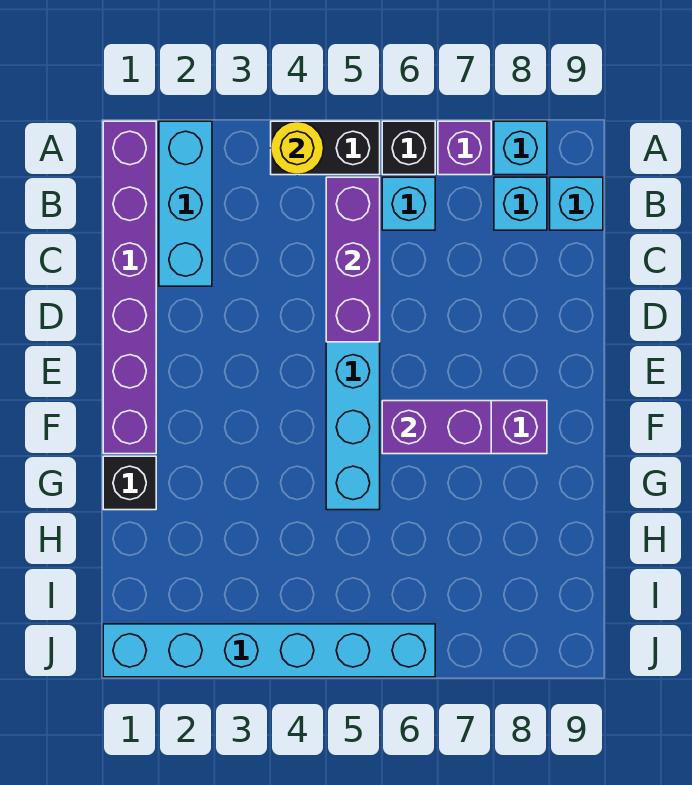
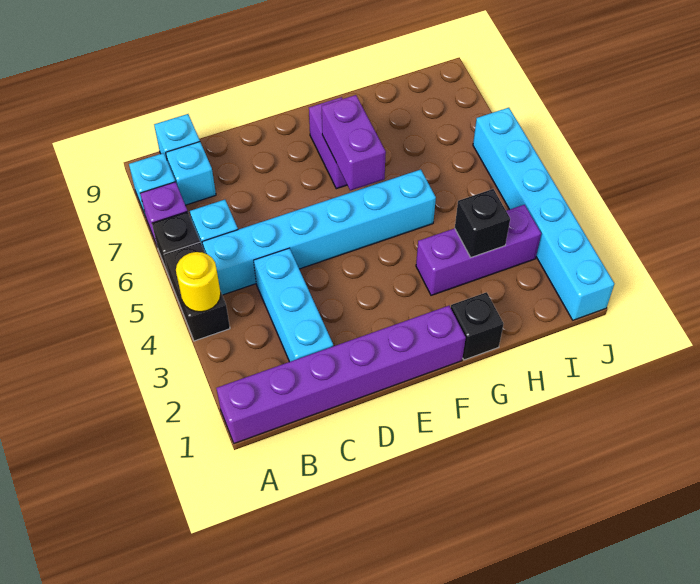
cyan 1x3 brick [159,121,212,286] -> cyan 1x3 brick turned to [254,248,333,362]
purple 1x3 brick [326,177,380,342] -> purple 1x3 brick moved to [416,205,541,295]
none -> black 1x1 brick [455,189,510,257]

